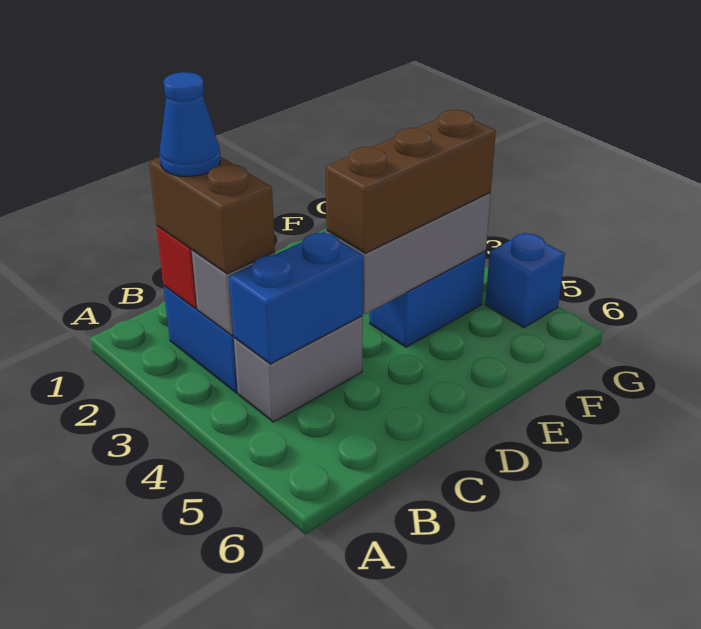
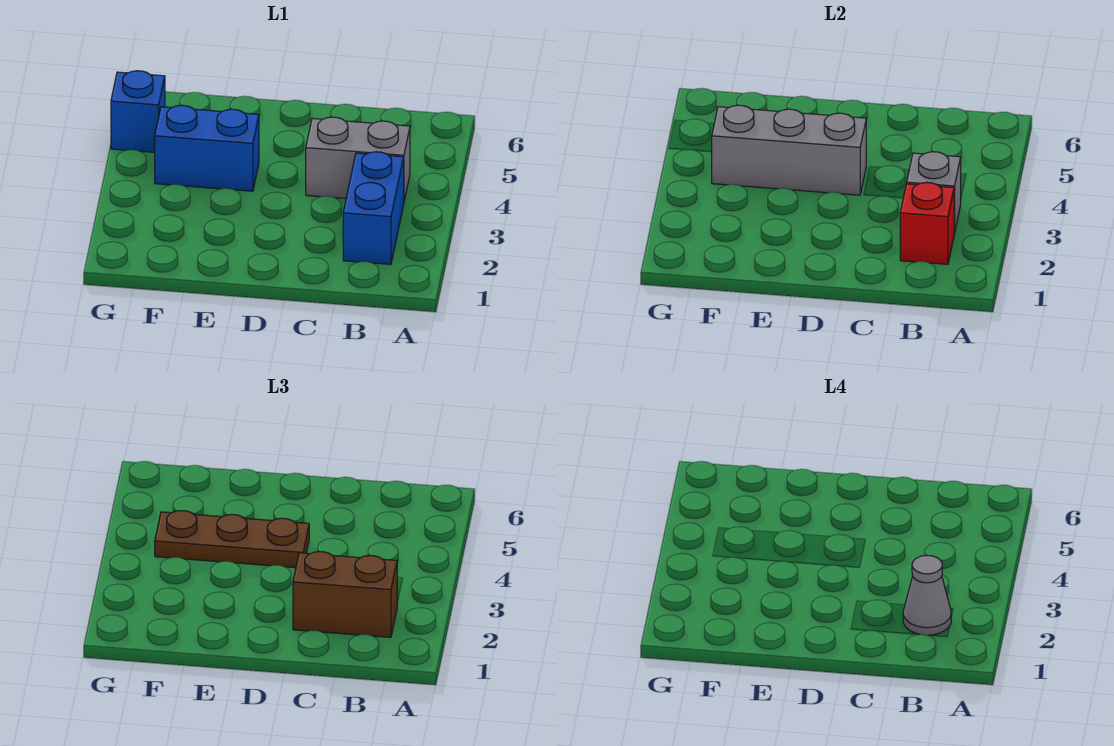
brown 1x2 brick [149,157,275,274] -> brown 1x2 brick turned to [293,552,397,637]
blue 1x1 cone [159,72,221,176] -> grey 1x1 cone [903,555,951,636]
blue 1x2 brick [229,232,363,364] -> none
brown 1x3 brick [325,110,496,253] -> brown 1x3 plate [155,511,309,568]

